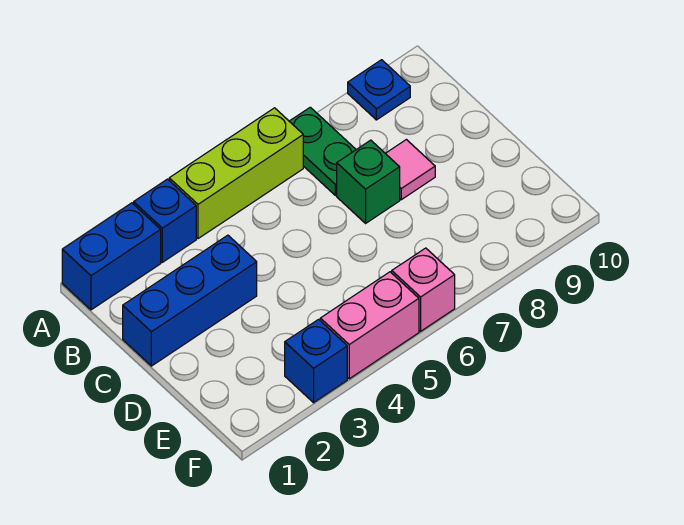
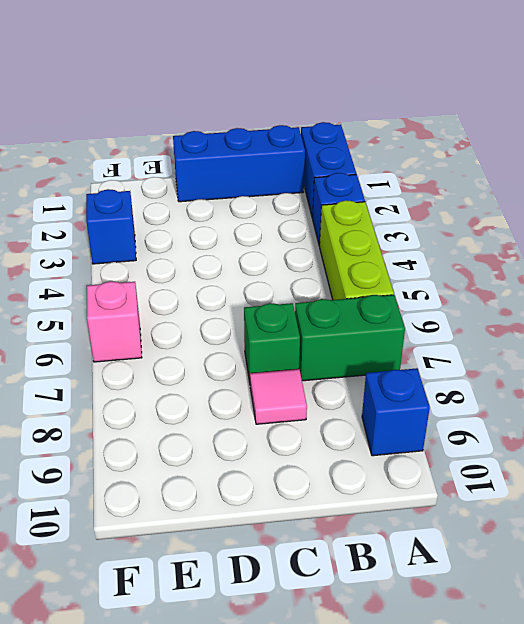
green 1x2 plate [289,107,356,195] -> green 1x2 brick [295,295,405,381]
blue 1x1 plate [348,60,410,120] -> blue 1x1 brick [362,368,430,456]
blue 1x3 brick [123,235,257,366] -> blue 1x3 brick turned to [173,125,305,202]
pink 1x2 brick [320,272,419,379] -> none

